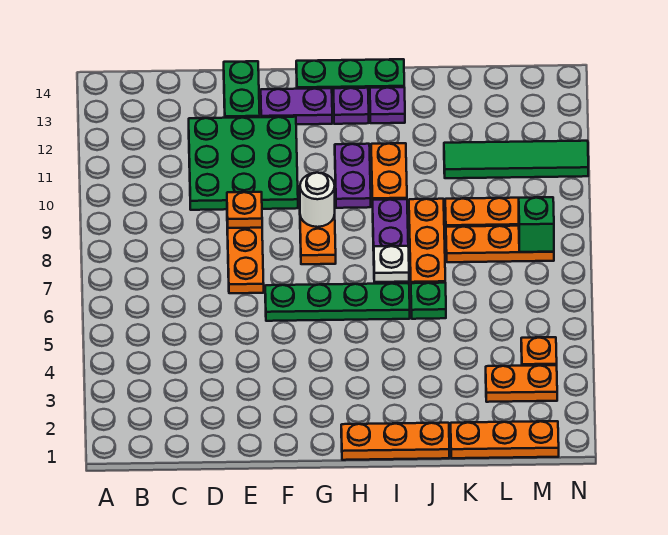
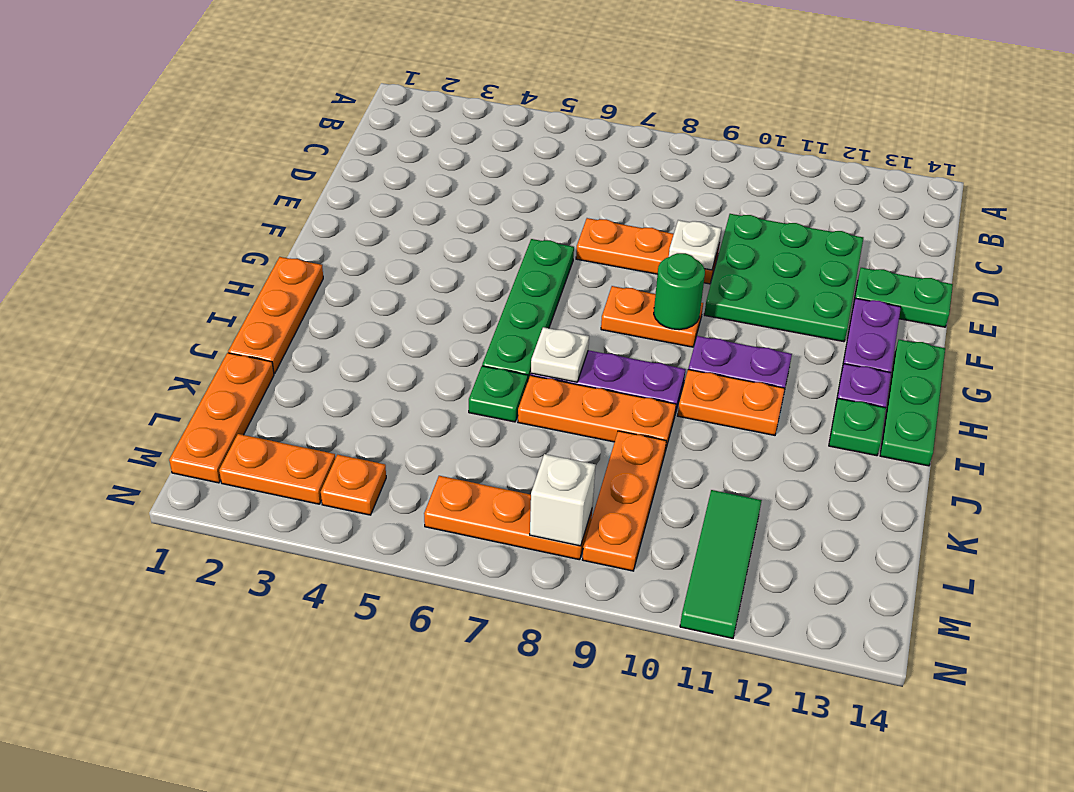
orange 1x1 plate [227,192,262,228] -> white 1x1 plate [669,220,722,270]
white 1x1 round brick [300,173,335,227] -> green 1x1 round brick [654,253,705,330]
purple 1x1 plate [370,87,405,123] -> green 1x1 plate [829,398,886,456]
orange 1x3 plate [446,226,554,262] -> orange 1x3 plate turned to [424,476,592,560]
green 1x4 tile [444,141,588,178] -> green 1x3 tile [680,490,762,638]
orange 1x2 plate [486,365,557,402] -> orange 1x2 plate turned to [219,434,335,504]
green 1x1 brick [519,197,554,252] -> white 1x1 brick [530,454,596,546]

